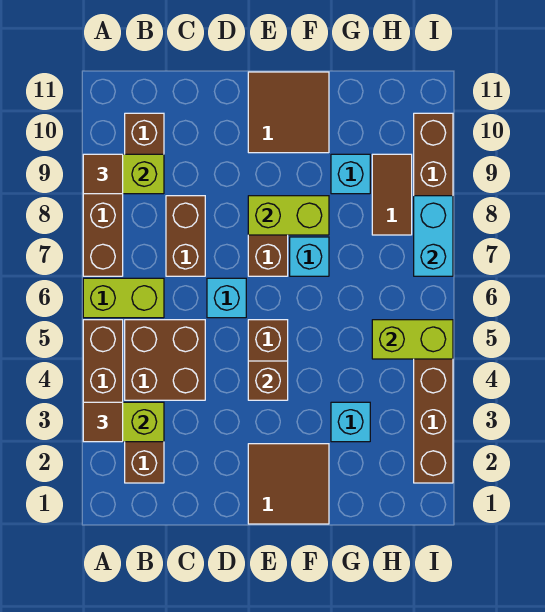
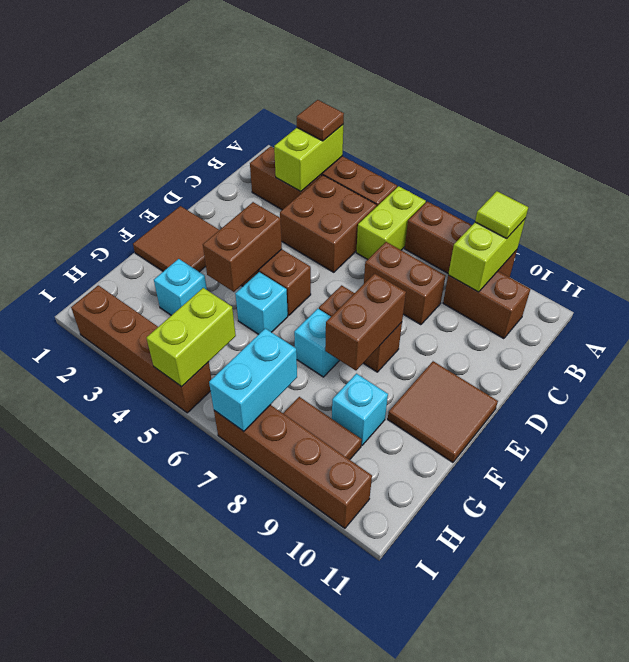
brown 1x1 tile [83,154,123,194] -> lime 1x1 tile [475,191,528,239]
cyan 1x1 brick [207,278,246,318] -> cyan 1x1 brick moved to [235,272,288,334]
brown 1x1 brick [248,361,288,400] -> brown 1x2 brick [203,202,282,292]
lime 1x2 brick [248,196,329,235] -> brown 1x2 brick [325,273,406,370]
cyan 1x2 brick [414,196,453,276] -> cyan 1x2 brick turned to [209,328,297,431]

